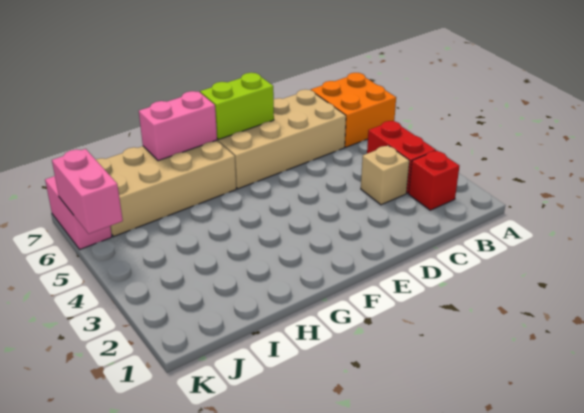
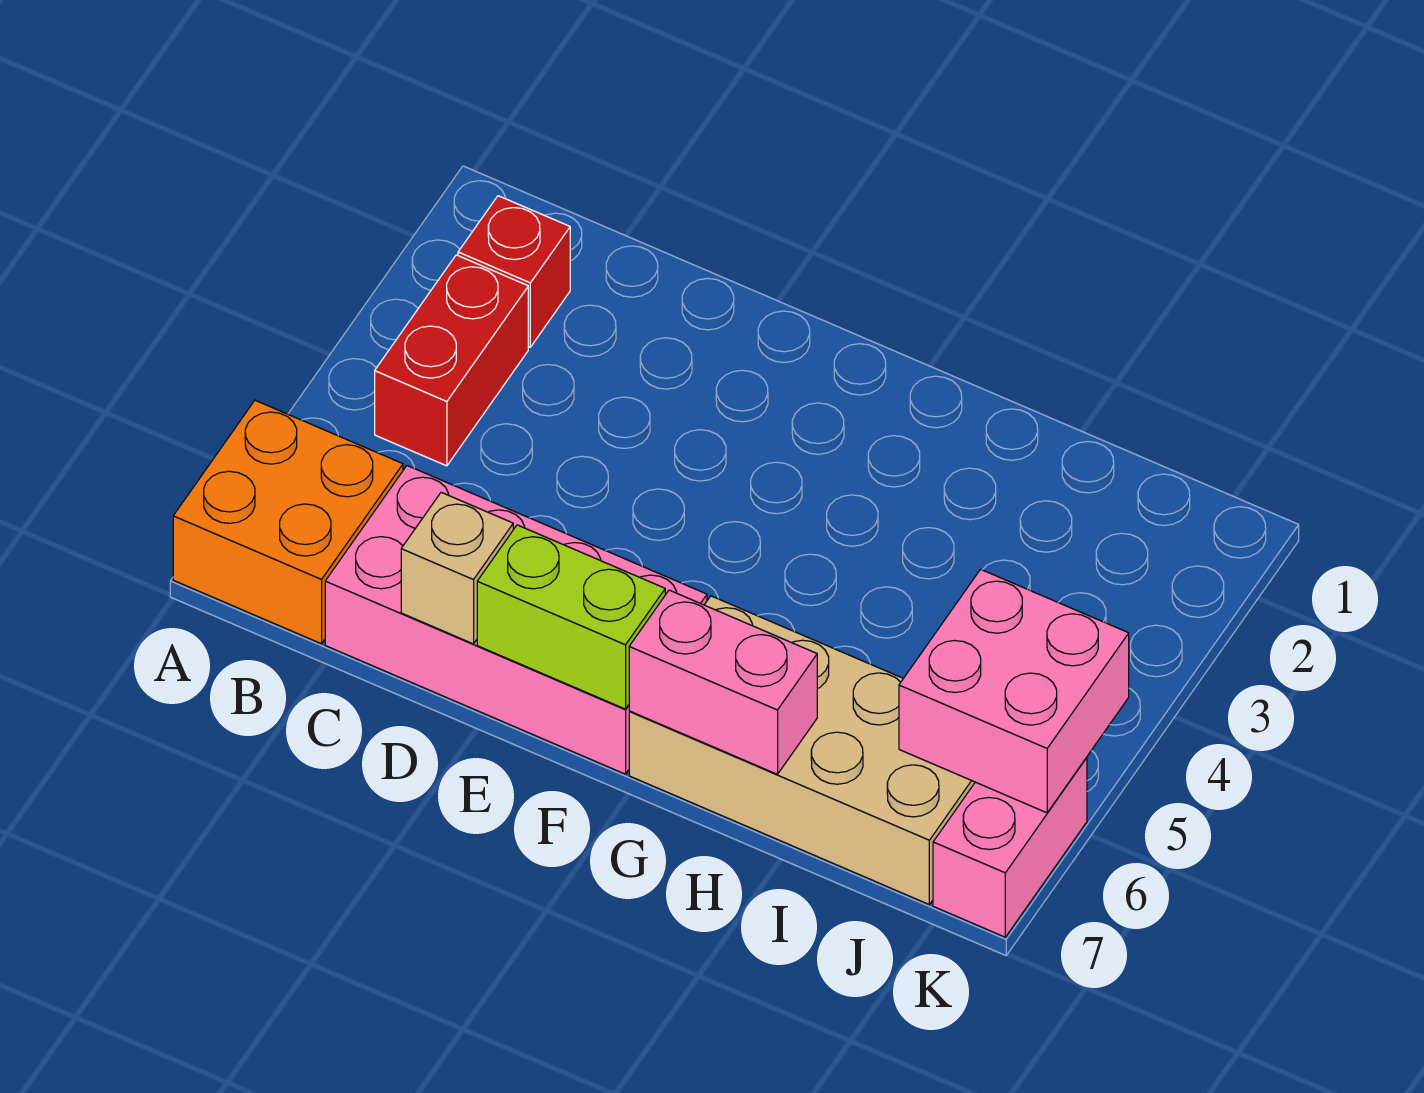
tan 1x1 brick [361,146,409,205] -> tan 1x1 brick moved to [401,492,513,644]
tan 2x4 brick [217,89,346,189] -> pink 2x4 brick [325,466,707,774]
pink 1x2 brick [52,149,123,234] -> pink 2x2 brick [899,569,1129,813]

